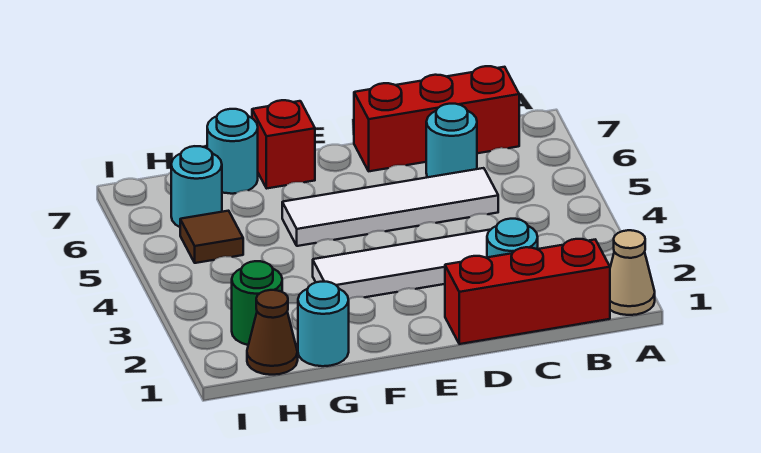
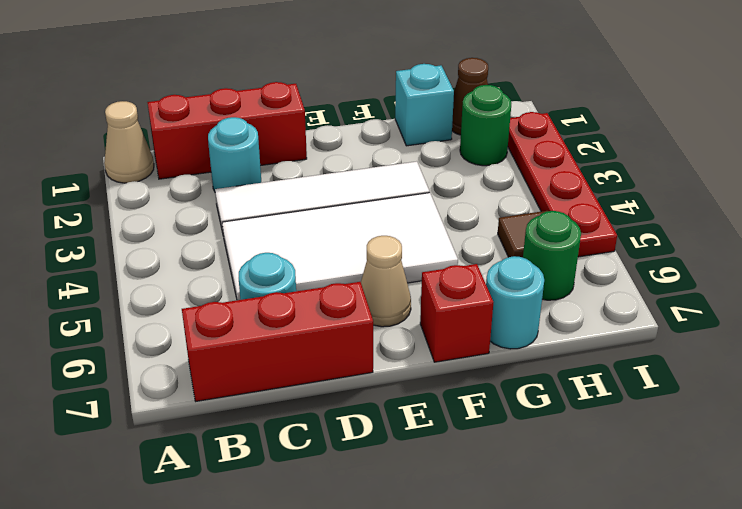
white 1x4 tile [282,168,498,246] -> white 2x4 tile [222,193,458,300]
none -> tan 1x1 cone [361,236,411,327]
cyan 1x1 round brick [298,282,349,366] -> cyan 1x1 brick [395,64,454,146]
cyan 1x1 round brick [171,146,222,227] -> green 1x1 round brick [523,211,581,300]
none -> red 1x4 plate [508,112,617,257]

